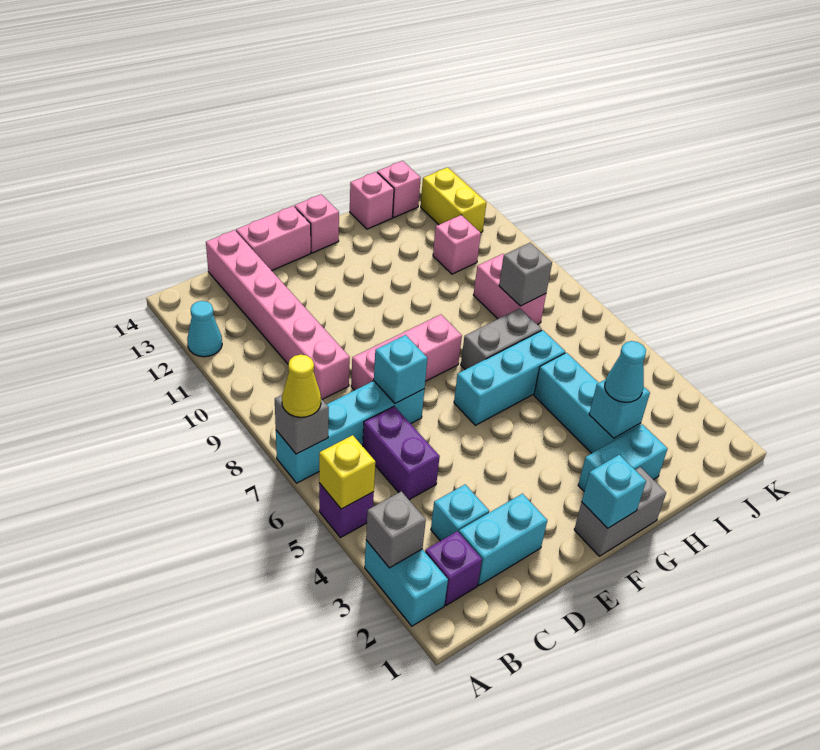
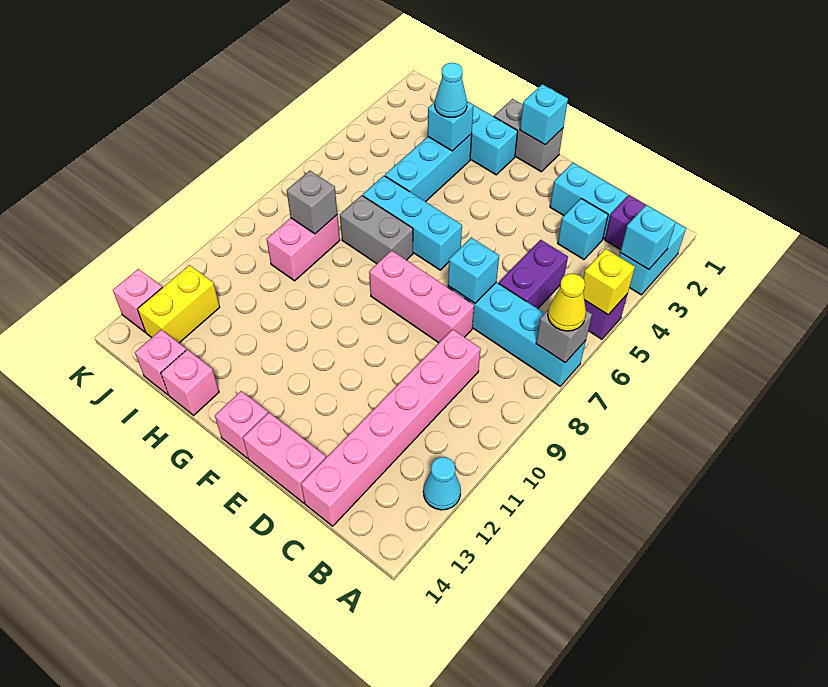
grey 1x1 brick [366,491,426,568] -> cyan 1x1 brick [620,205,676,270]
pink 1x1 brick [433,215,481,274] -> pink 1x1 brick moved to [113,269,162,332]

